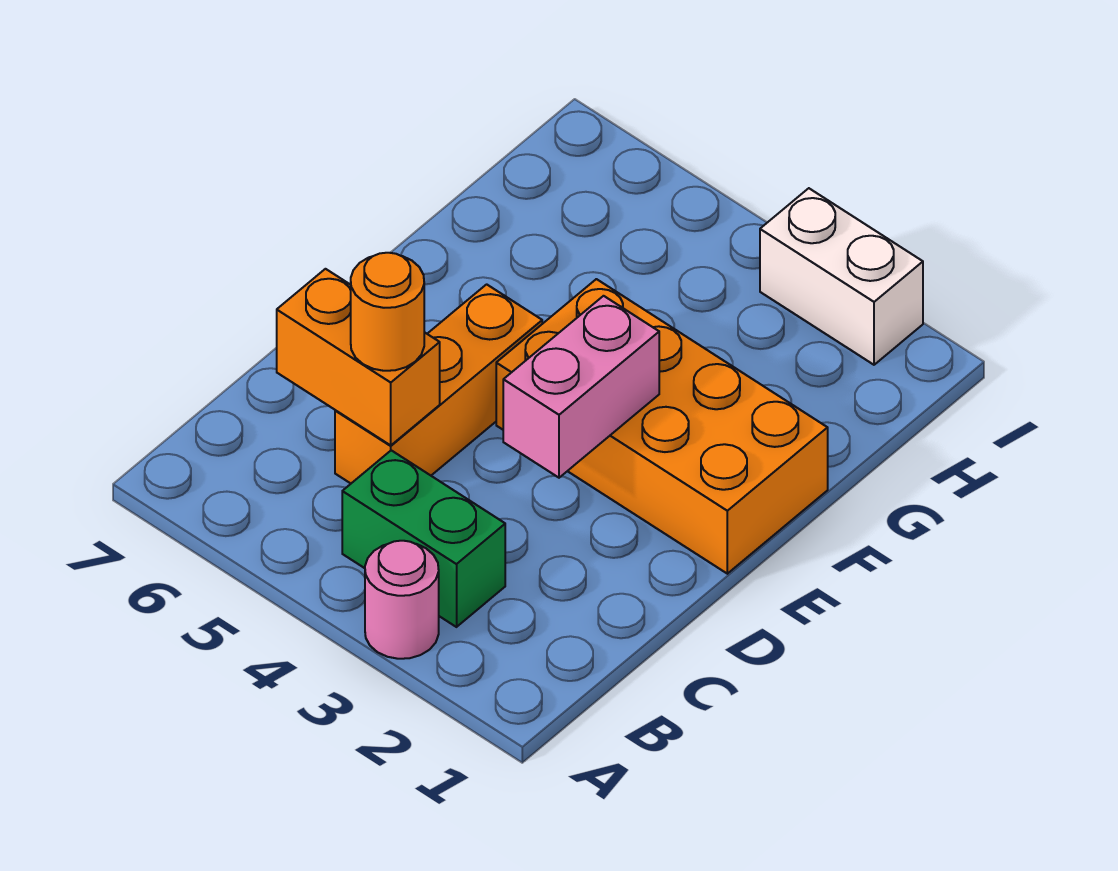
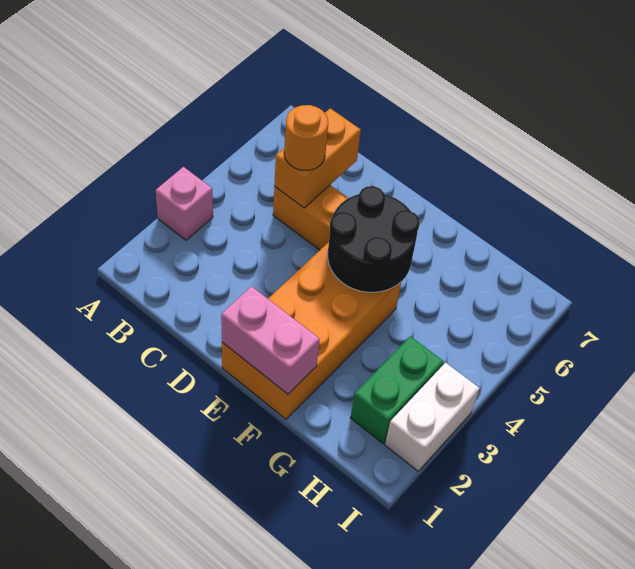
pink 1x1 round brick [365,541,439,659] -> pink 1x1 brick [156,167,213,240]
green 1x2 brick [342,450,505,627] -> green 1x2 brick moved to [351,336,444,444]
pink 1x2 brick [503,296,659,478] -> pink 1x2 brick moved to [221,286,320,394]
none -> black 2x2 round brick [328,186,420,292]

